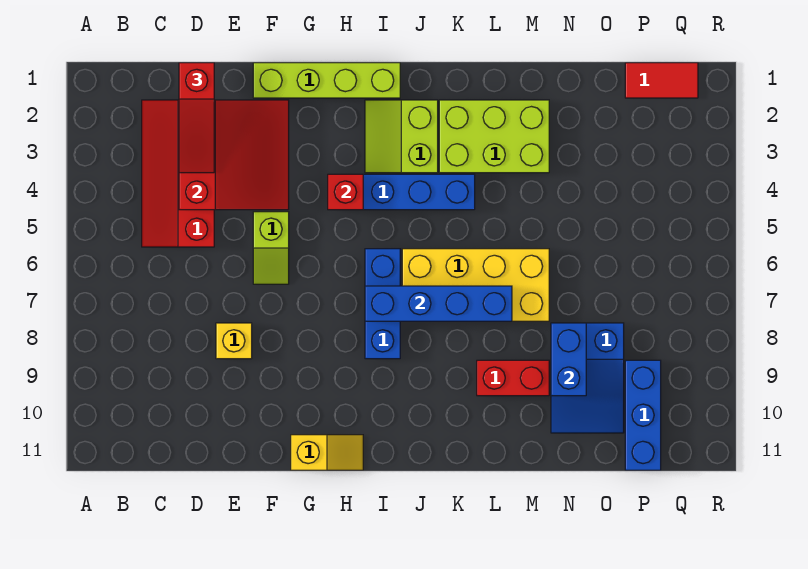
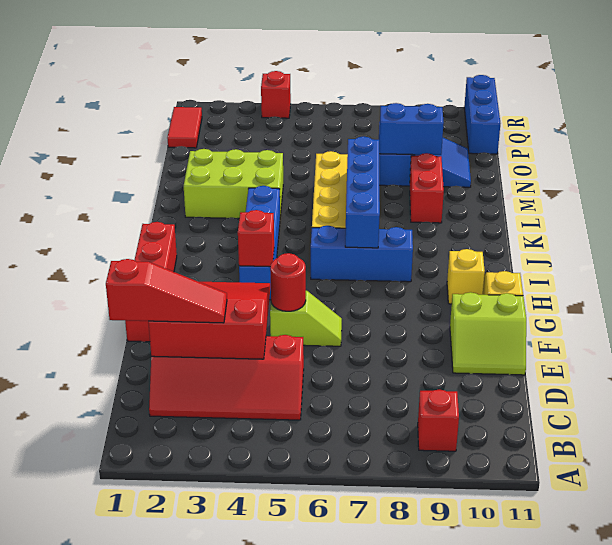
none -> red 1x1 brick [418,389,459,451]
yellow 1x1 brick [216,323,252,359] -> yellow 1x1 brick moved to [447,249,485,304]
lime 1x4 brick [253,63,400,98] -> red 1x4 brick [125,222,177,342]
none -> red 1x1 round brick [270,253,306,311]
lime 2x2 slope [365,100,438,173] -> lime 2x2 slope moved to [450,292,526,375]
lime 2x3 brick [439,100,549,173] -> lime 2x3 brick turned to [184,149,283,218]
blue 1x3 brick [625,360,661,470] -> blue 1x3 brick turned to [464,75,500,154]
none -> red 1x1 brick [261,71,291,118]

